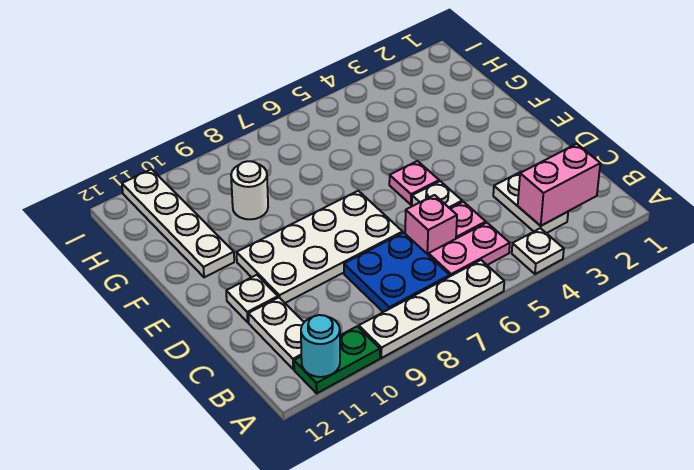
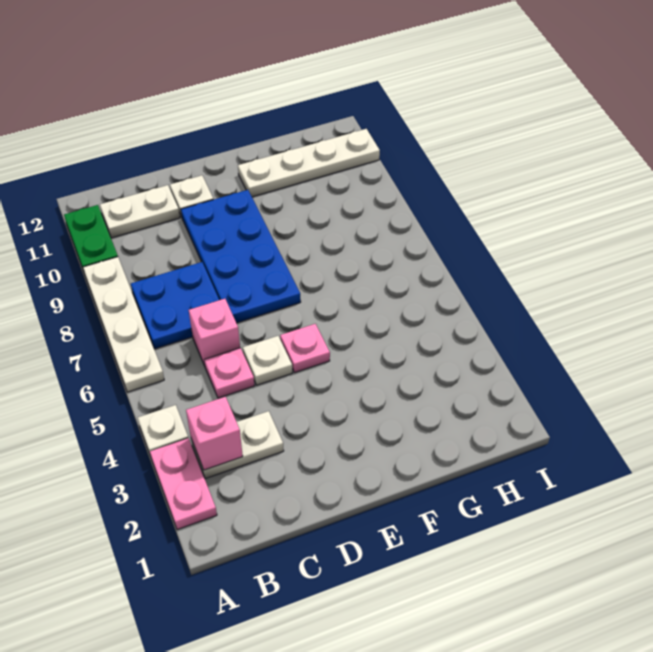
cyan 1x1 round brick [301,315,340,377] -> none
pink 1x2 brick [518,144,600,226] -> pink 1x1 brick [186,397,243,470]
pink 1x2 plate [428,223,510,276] -> pink 1x2 plate moved to [150,438,217,530]
white 2x4 plate [236,191,403,303] -> blue 2x4 plate [181,190,301,323]
white 1x1 round brick [231,161,268,219] -> none

